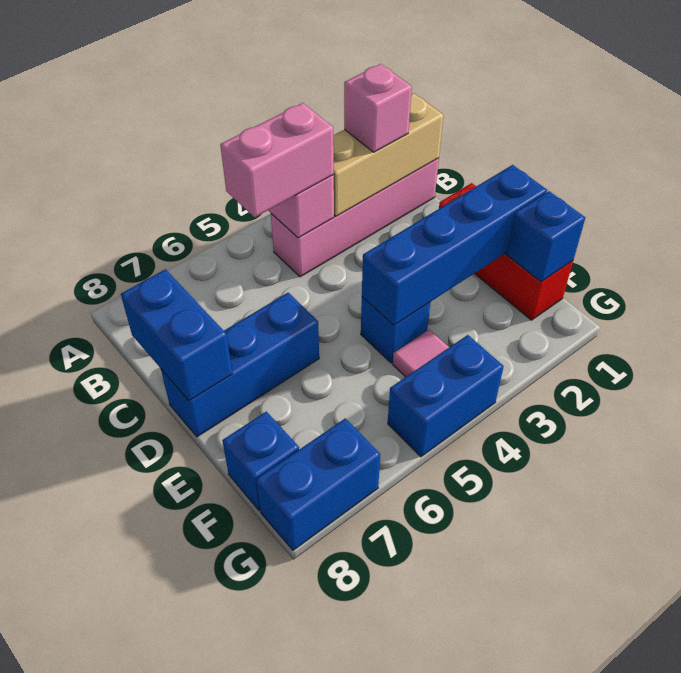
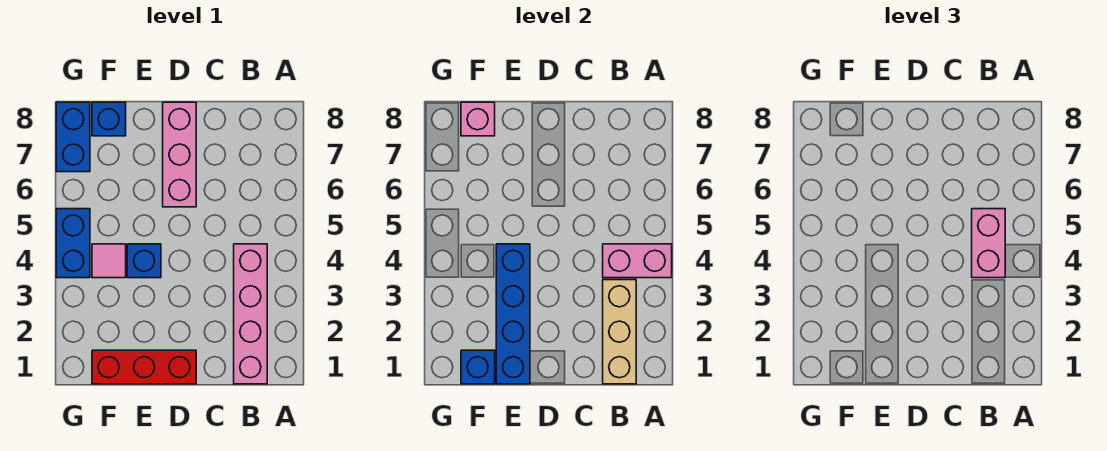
pink 1x1 brick [344,64,412,152] -> pink 1x1 brick moved to [461,102,495,136]
blue 1x2 brick [121,269,232,401] -> none
blue 1x3 brick [161,293,319,437] -> pink 1x3 brick [163,102,196,207]

